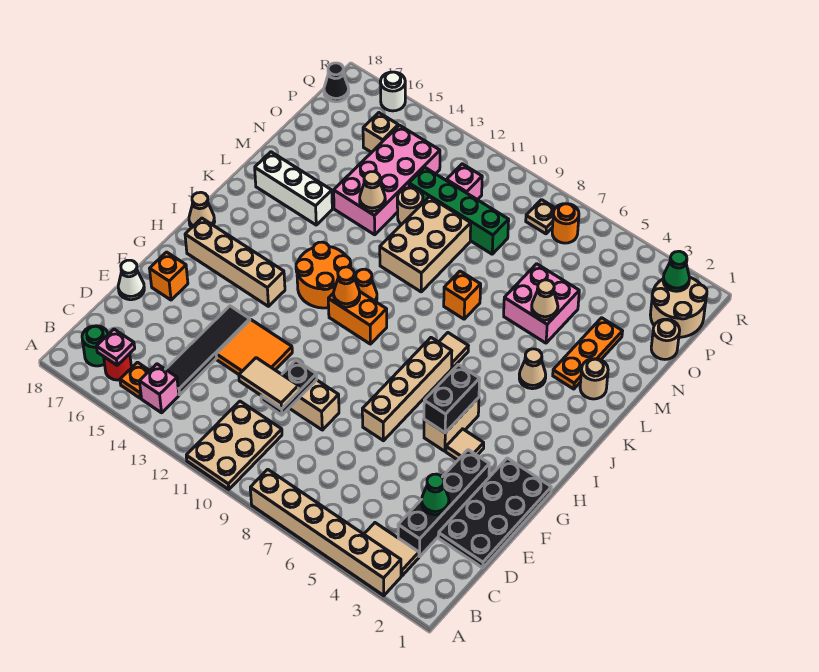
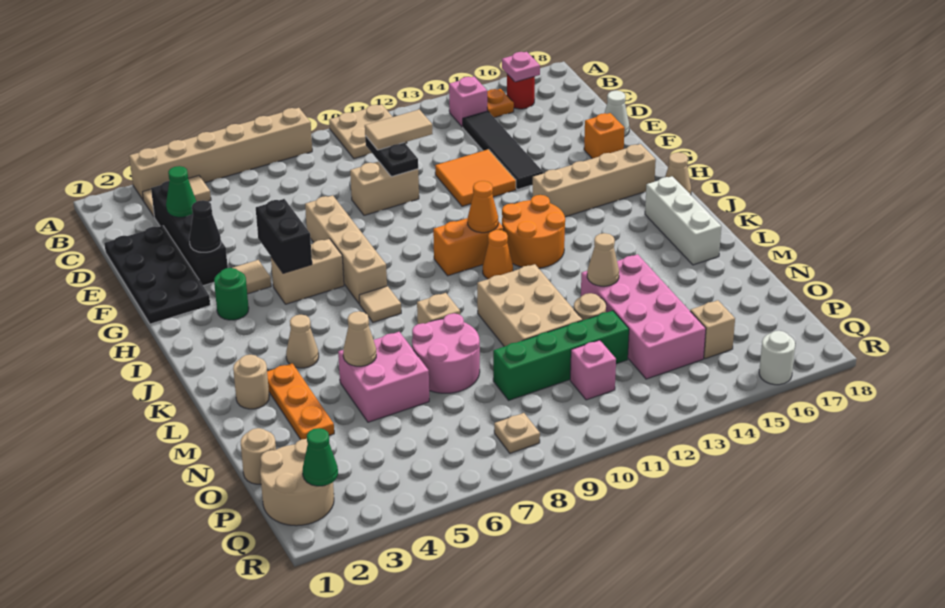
tan 2x3 plate [186,401,282,489] -> tan 2x2 plate [329,104,407,159]
green 1x1 round brick [82,326,108,366] -> green 1x1 round brick moved to [214,268,249,320]
tan 1x2 brick [424,398,479,451] -> tan 1x2 brick turned to [271,239,344,304]
orange 1x1 brick [444,271,481,319] -> tan 1x1 brick [417,293,460,324]
white 1x3 brick [255,152,332,225] -> white 1x3 brick turned to [645,176,721,265]
none -> pink 2x2 round brick [412,313,480,393]
orange 1x1 round brick [552,204,579,243] -> none
black 1x1 cone [324,63,349,102] -> black 1x1 cone moved to [189,200,221,252]

